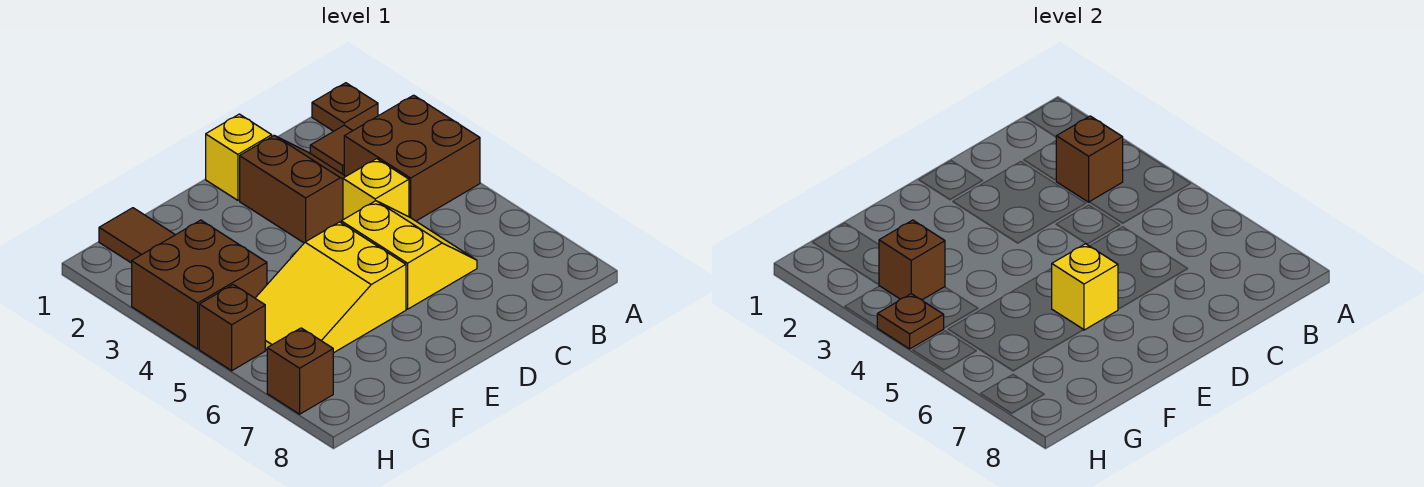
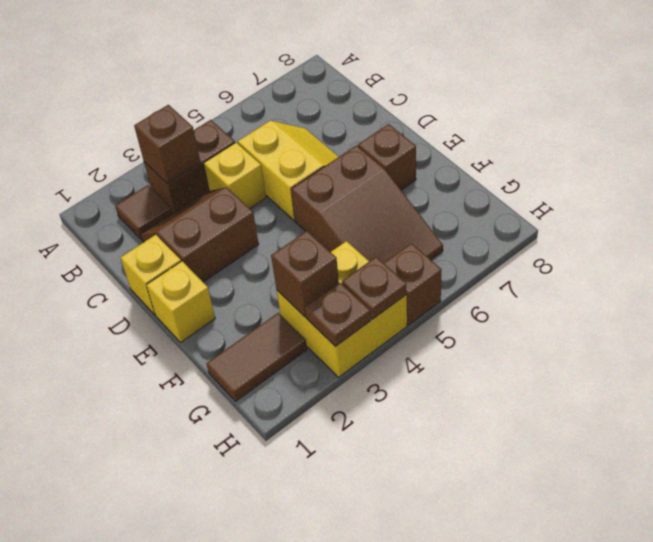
brown 1x1 plate [312,83,378,131] -> brown 1x1 plate moved to [305,283,371,347]
brown 2x2 brick [344,95,480,221] -> brown 1x2 brick [144,120,235,213]
yellow 2x2 slope [341,201,477,309] -> yellow 2x2 slope turned to [238,121,338,220]
yellow 2x3 slope [255,222,406,353] -> brown 2x3 slope [291,145,443,263]
yellow 1x1 brick [1052,244,1118,330] -> yellow 1x1 brick moved to [146,261,215,343]
brown 2x2 brick [132,220,267,349] -> yellow 2x2 brick [277,241,407,377]
brown 1x1 brick [267,328,333,414] -> brown 1x1 brick moved to [358,124,416,190]

